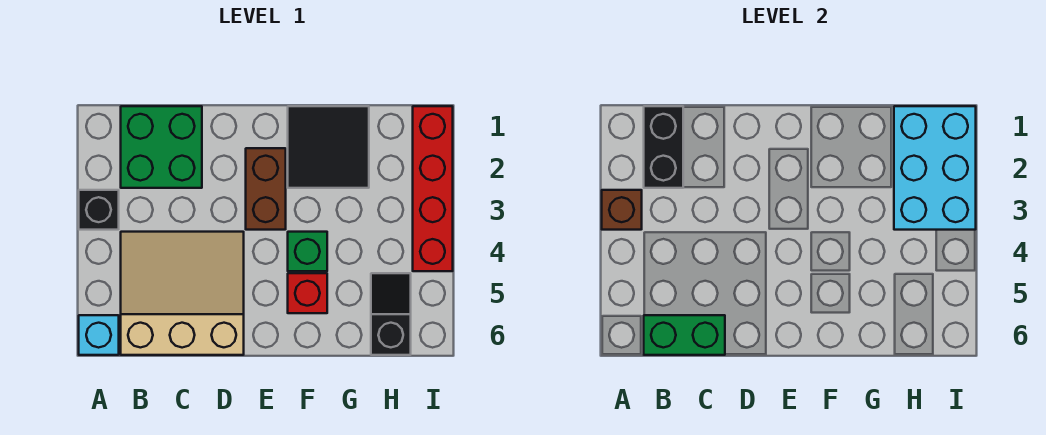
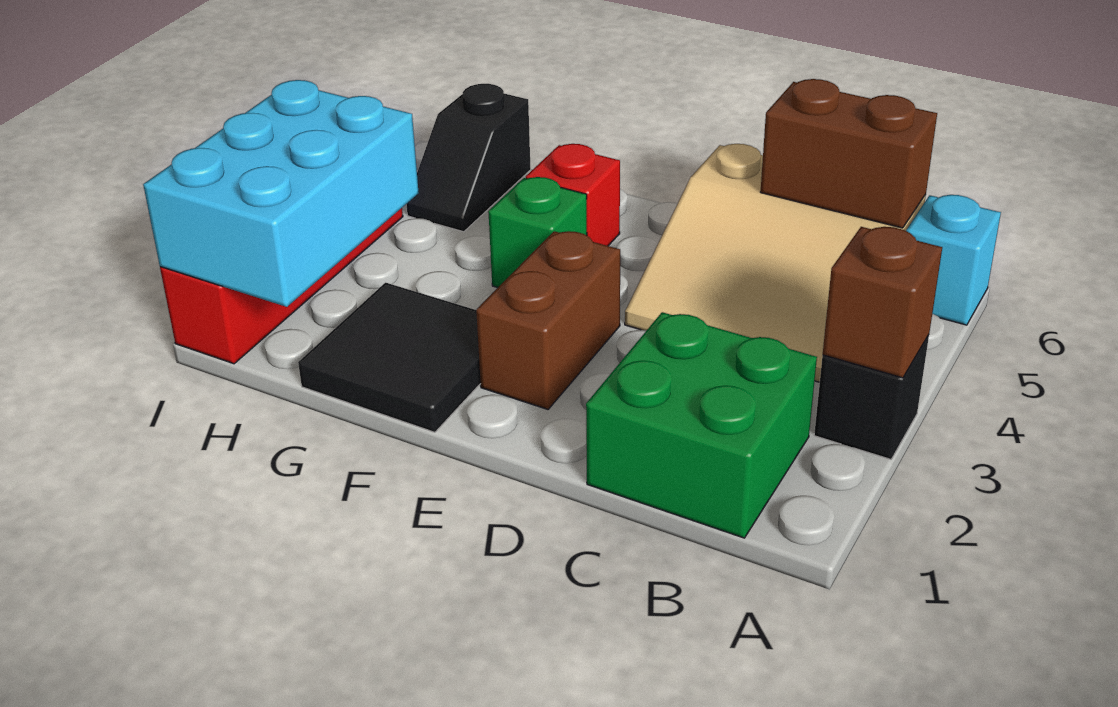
black 1x2 brick [644,106,683,188] -> none
green 1x2 brick [644,315,725,355] -> brown 1x2 brick [761,79,937,228]

